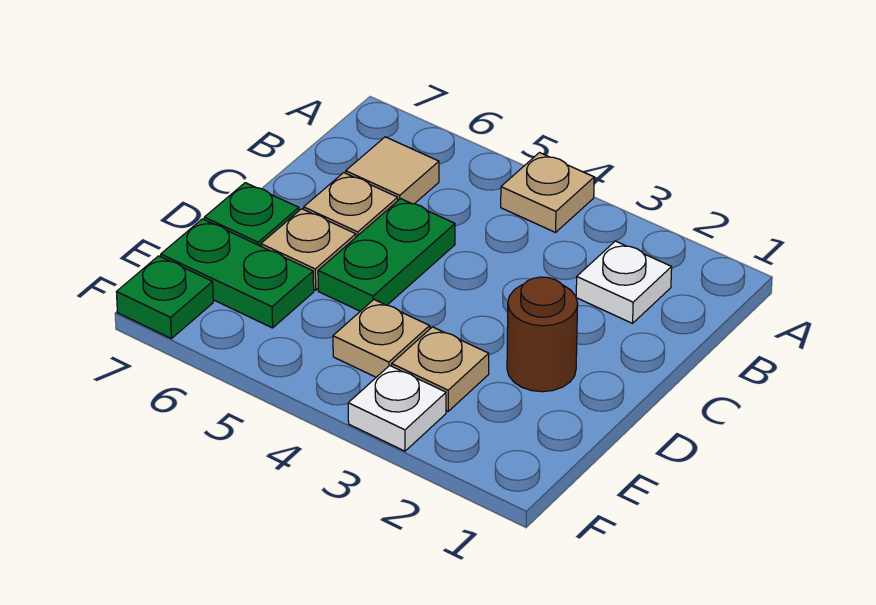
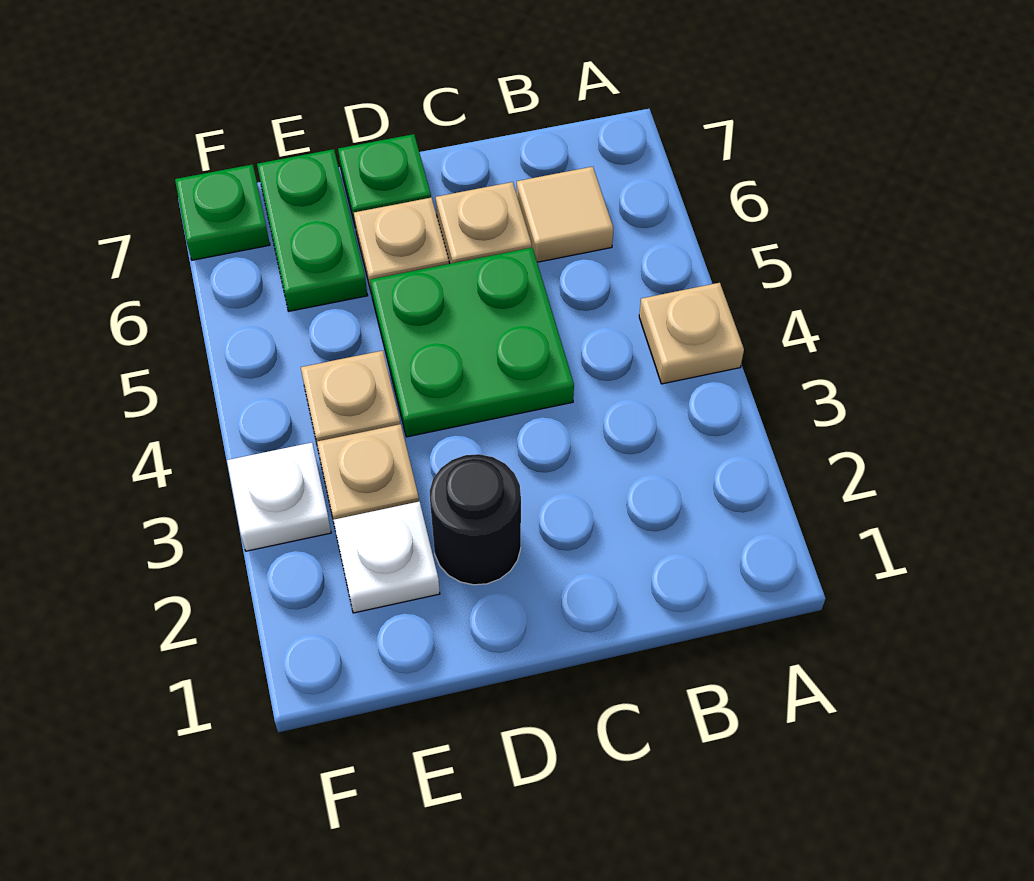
white 1x1 plate [576,241,672,323] -> white 1x1 plate moved to [333,501,440,613]
green 1x2 plate [318,199,455,311] -> green 2x2 plate [370,248,574,437]
brown 1x1 round brick [507,277,578,392] -> black 1x1 round brick [429,454,521,585]

